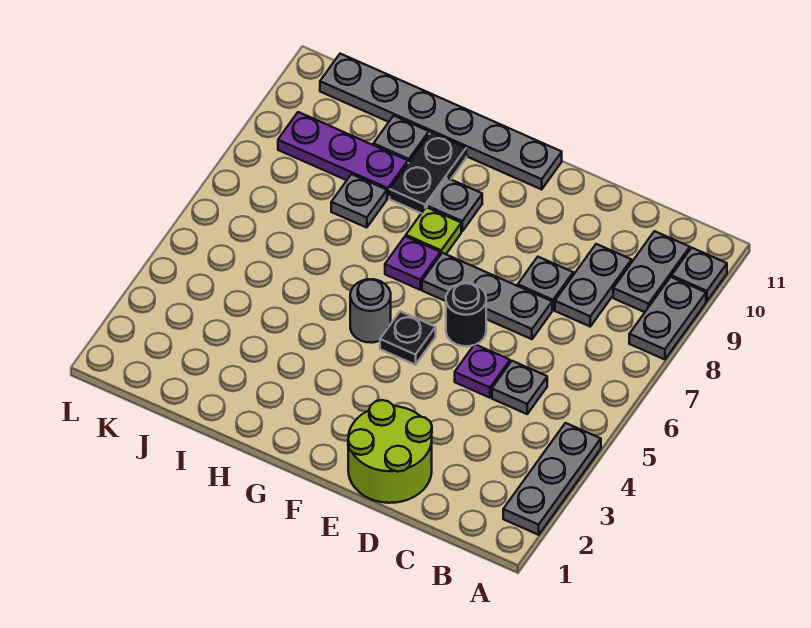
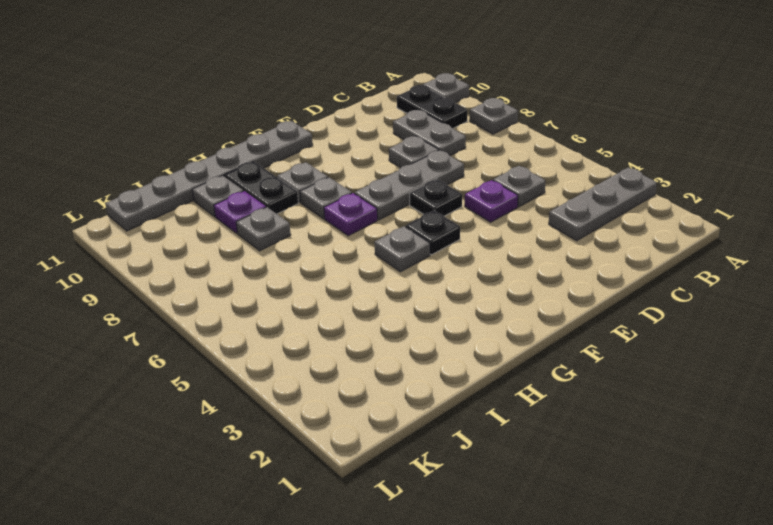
grey 1x3 plate [503,423,601,535] -> grey 1x3 plate turned to [549,168,657,241]
grey 1x2 plate [629,277,706,360] -> grey 1x1 plate [470,98,518,134]
grey 1x2 plate [613,231,690,312] -> black 1x2 plate [397,85,467,129]
lime 2x2 round brick [348,400,432,503] -> none
black 1x1 round brick [446,283,486,346] -> black 1x1 plate [409,179,462,216]
grey 1x1 round brick [350,279,391,343] -> grey 1x1 plate [374,226,430,272]
lime 1x1 plate [406,207,461,255] -> grey 1x1 plate [300,177,352,219]
purple 1x3 plate [278,112,408,198] -> purple 1x1 plate [214,191,266,233]

